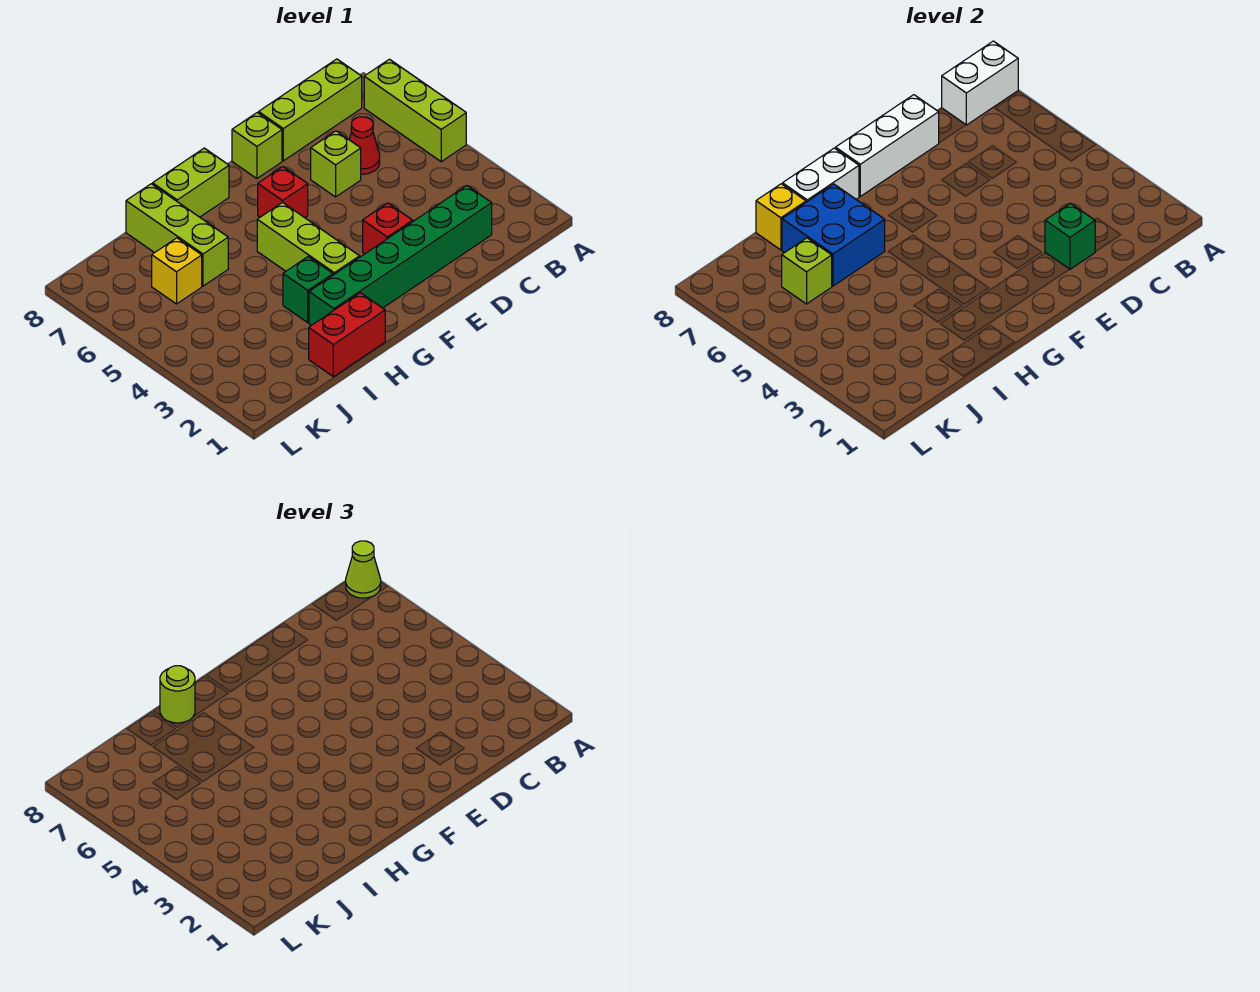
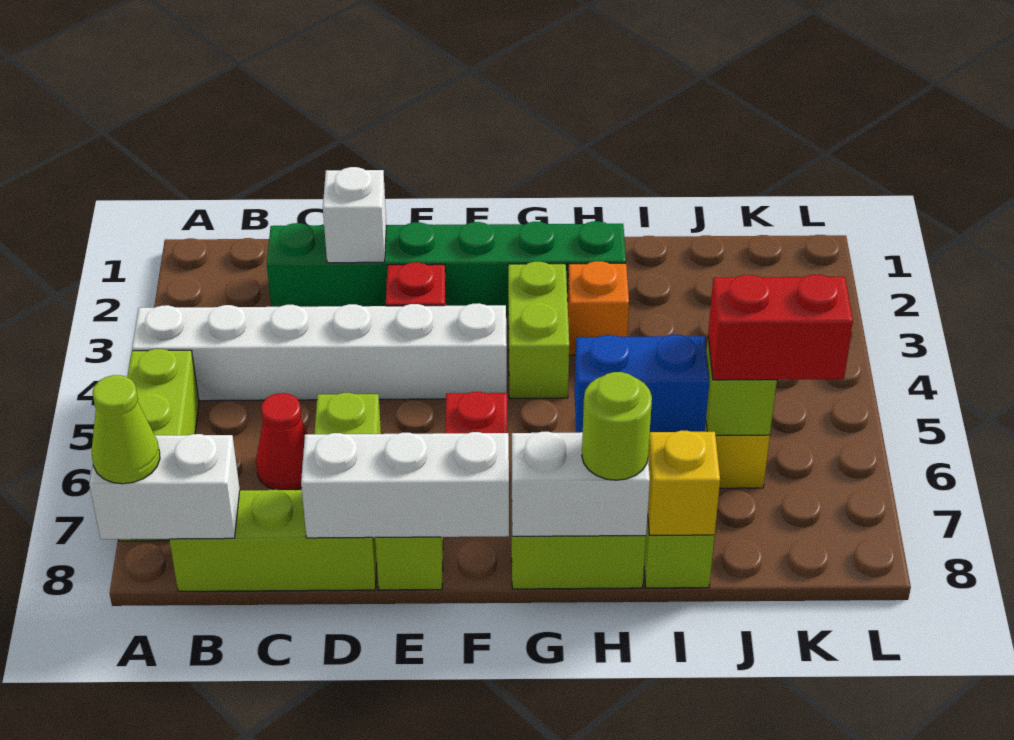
none -> white 1x6 brick [132,303,507,401]
green 1x1 brick [1045,203,1095,269] -> white 1x1 brick [323,167,386,263]
lime 1x3 brick [257,202,360,275] -> lime 1x2 brick [508,262,569,398]
red 1x2 brick [309,293,385,377] -> red 1x2 brick moved to [708,275,853,380]
green 1x1 brick [283,257,333,323] -> orange 1x1 brick [568,261,629,355]
blue 2x2 brick [782,184,885,286] -> blue 1x2 brick [575,334,710,433]

